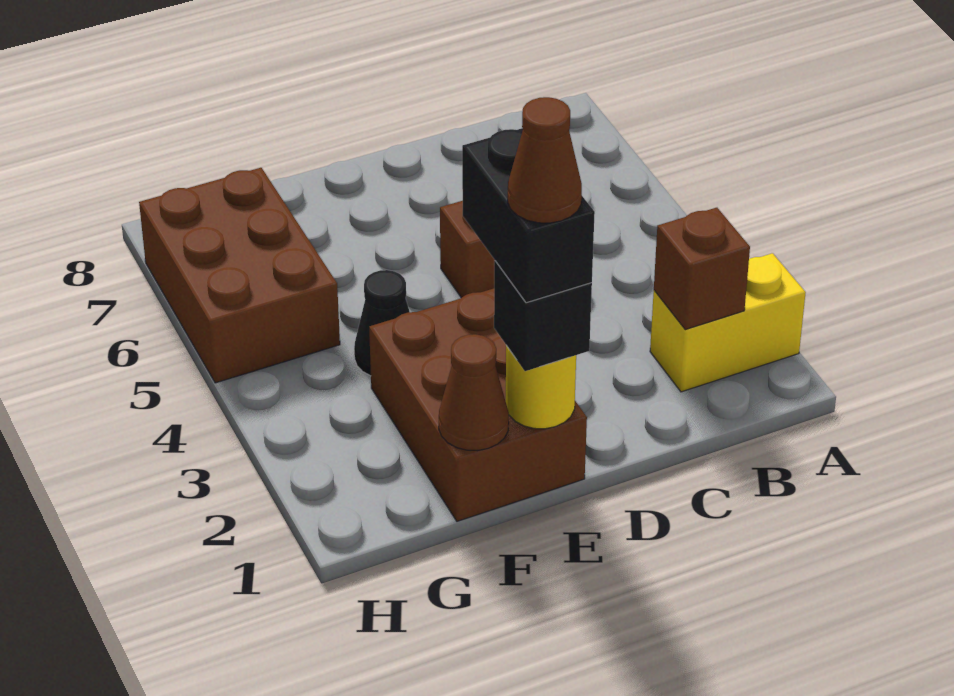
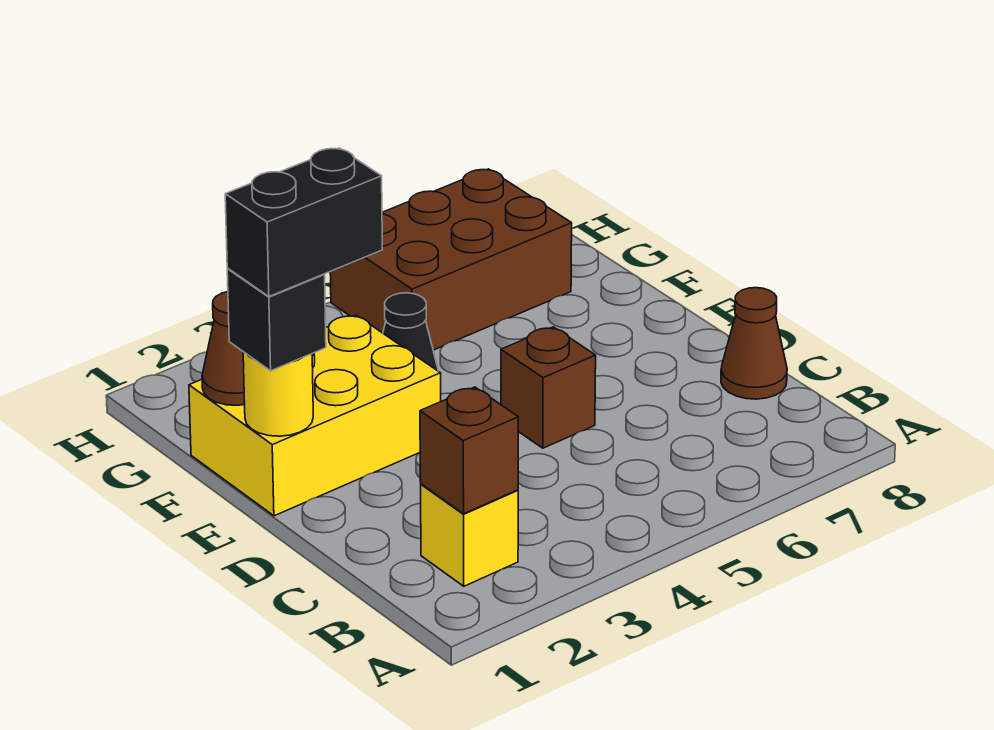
yellow 1x2 brick [650,253,806,392] -> yellow 1x1 brick [421,484,518,586]
brown 2x3 brick [369,288,587,521] -> yellow 2x3 brick [189,315,441,516]
brown 1x1 cone [508,97,582,223] -> brown 1x1 cone moved to [721,288,787,399]

